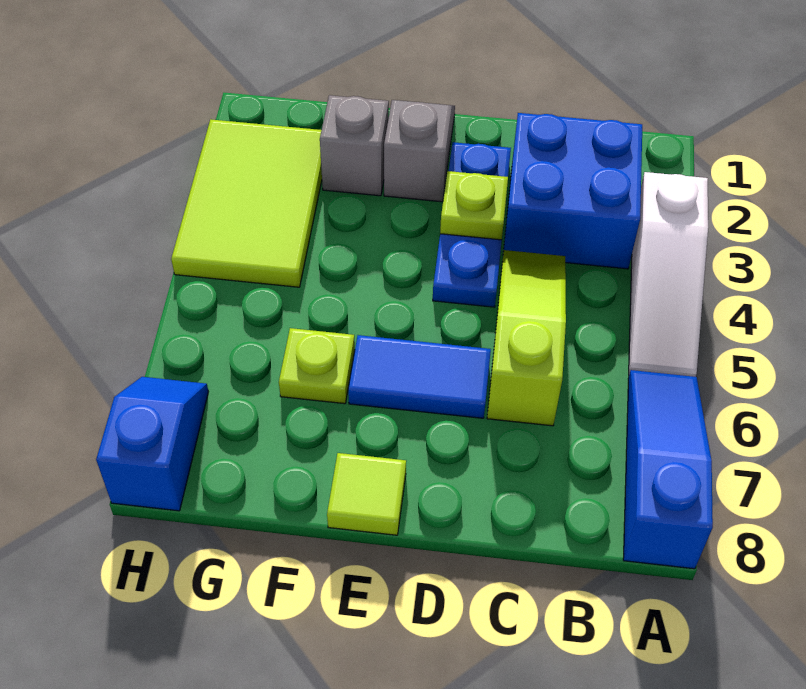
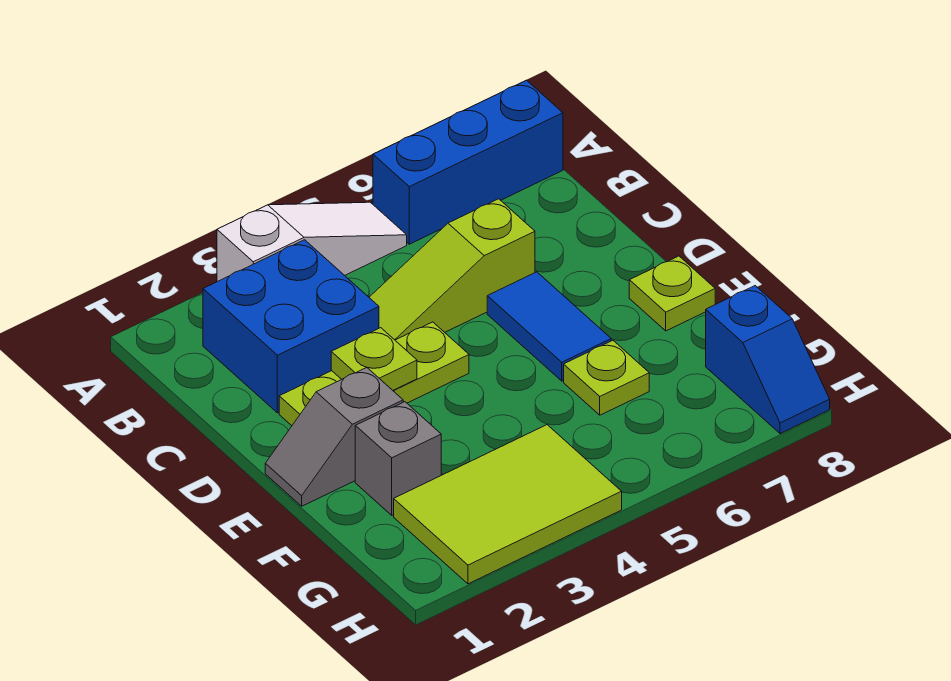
blue 1x3 slope [623,370,713,569] -> blue 1x3 brick [373,80,563,244]
blue 1x3 plate [433,142,511,307] -> lime 1x3 plate [279,322,469,426]
lime 1x1 tile [327,453,406,535] -> lime 1x1 plate [629,256,715,331]
blue 1x2 slope [96,377,208,511] -> blue 1x2 slope turned to [706,286,830,434]

